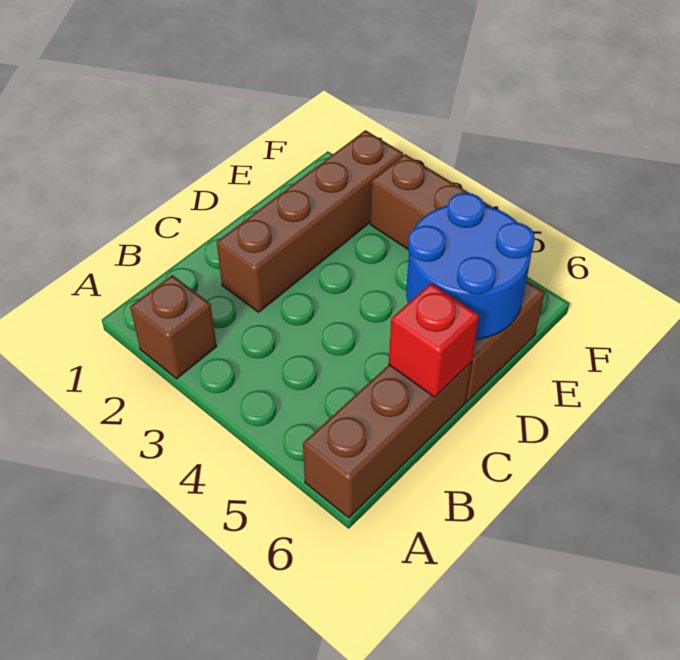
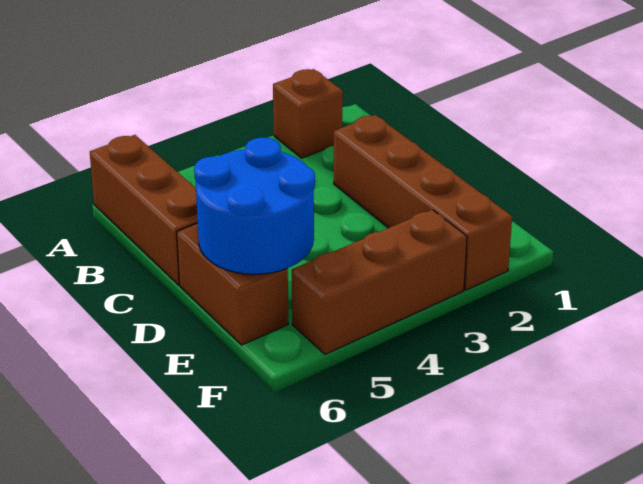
red 1x1 brick [389,283,479,397] -> none

